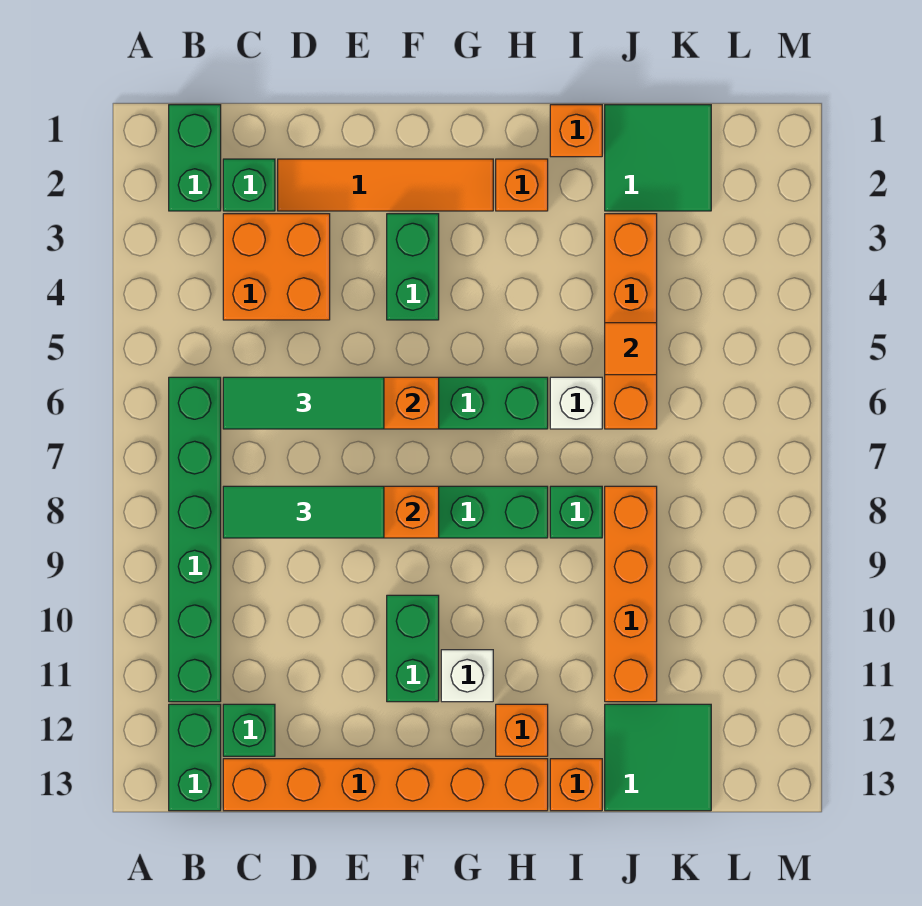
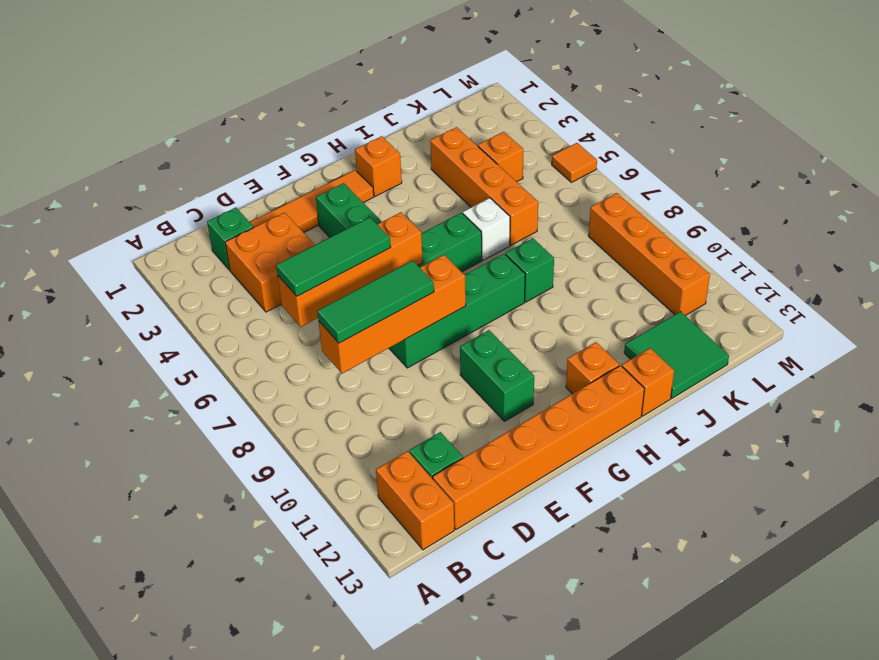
green 1x2 brick [169,105,221,211] -> none
green 1x6 brick [169,377,221,702] -> none
green 1x2 brick [169,704,221,811] -> orange 1x2 brick [376,451,454,550]
white 1x1 brick [441,650,493,702] -> none
orange 1x1 brick [550,105,602,157] -> orange 1x1 brick moved to [478,132,523,182]
green 2x2 tile [605,105,711,211] -> none
orange 1x1 tile [605,323,657,375] -> orange 1x1 tile moved to [552,143,597,182]
orange 1x4 brick [605,486,657,702] -> orange 1x4 brick moved to [589,193,710,316]

